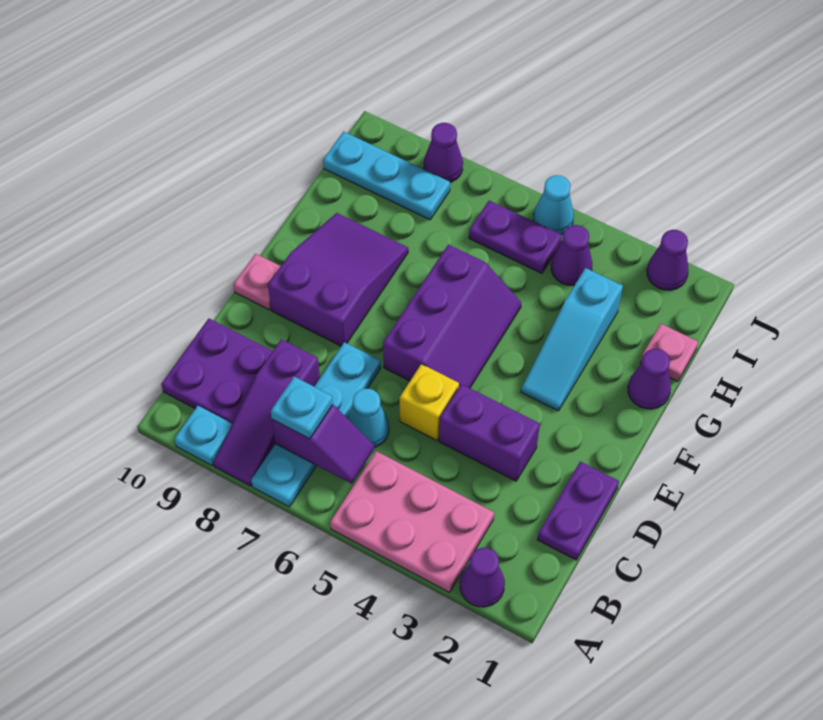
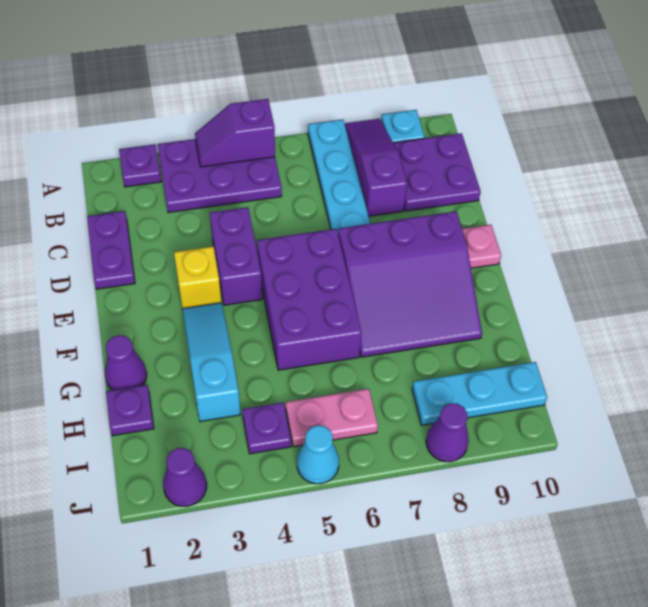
purple 1x1 cone [460,548,505,607] -> purple 1x1 plate [119,144,161,187]
pink 2x3 plate [330,451,494,592] -> purple 2x3 plate [158,139,282,213]
purple 1x2 slope [272,405,374,484] -> purple 1x2 slope moved to [195,99,275,167]
cyan 1x1 plate [271,377,333,439] -> none
cyan 1x1 cone [348,389,389,447] -> none
purple 1x2 brick [439,384,540,481] -> purple 1x2 brick turned to [210,207,262,305]
yellow 1x1 brick [400,364,459,440] -> yellow 1x1 brick moved to [174,246,221,308]
purple 2x3 slope [383,244,521,388] -> purple 2x3 brick [257,229,362,370]
purple 2x3 slope [268,213,408,346] -> purple 3x3 slope [338,211,482,357]
pink 1x1 plate [640,324,698,382] -> purple 1x1 plate [106,385,154,436]
purple 1x1 cone [551,225,592,286] -> purple 1x1 plate [242,403,291,454]
purple 1x2 plate [469,201,562,273] -> pink 1x2 plate [286,389,378,447]

